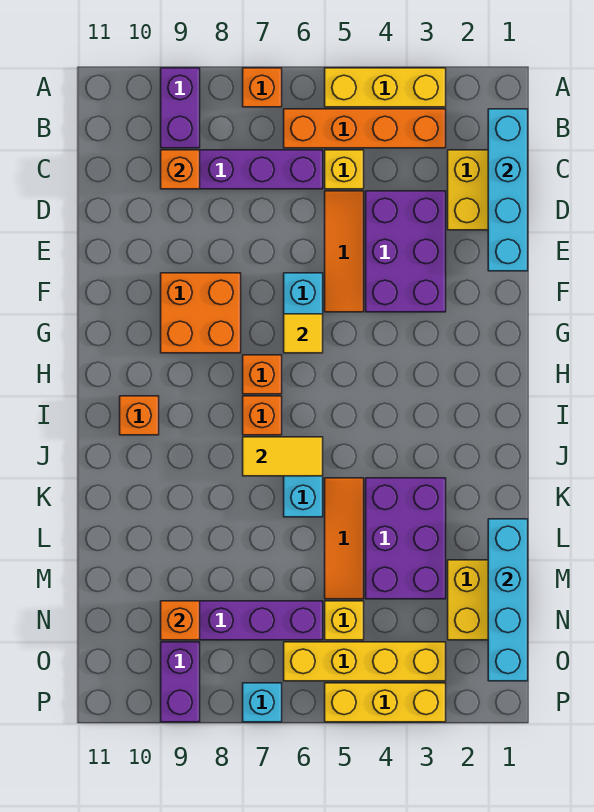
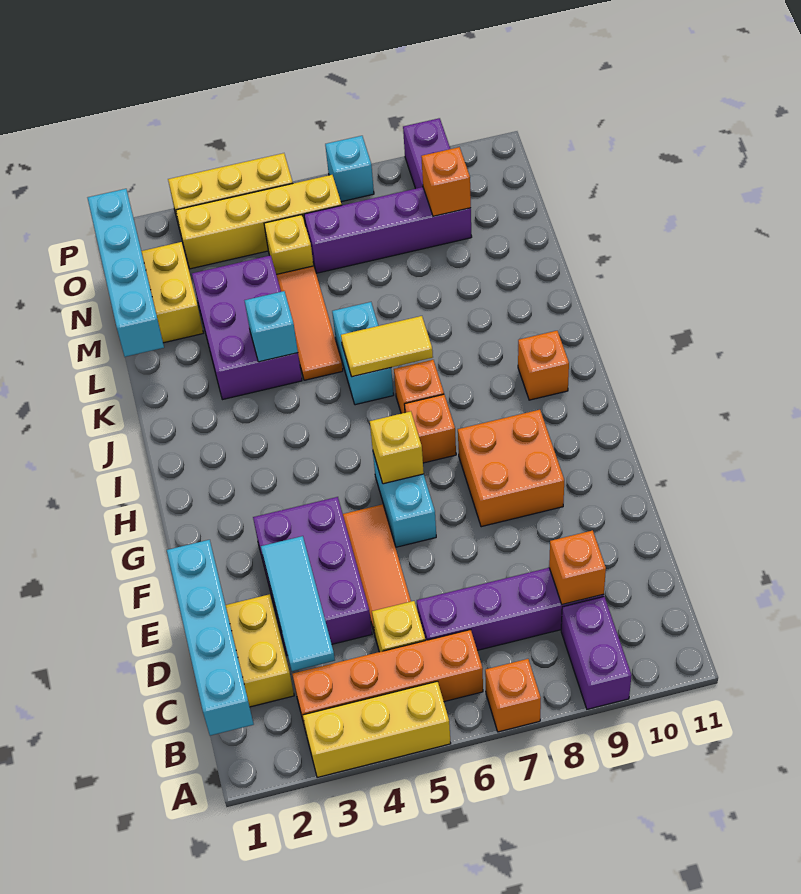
none -> cyan 1x3 tile [261,536,335,671]
yellow 1x1 tile [284,314,323,353] -> yellow 1x1 brick [370,411,424,484]
none -> cyan 1x1 brick [245,291,298,362]

